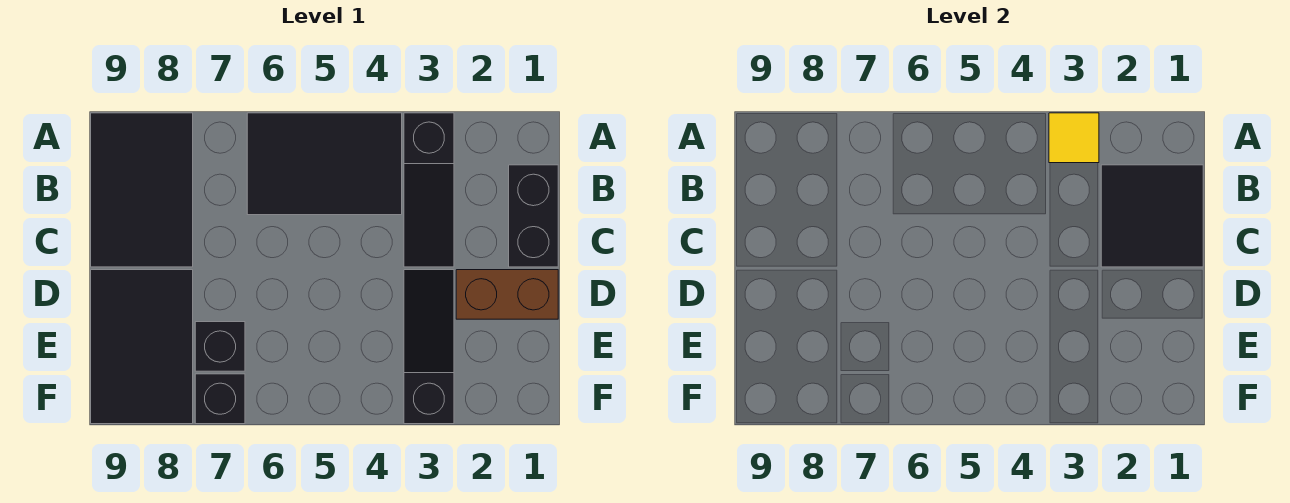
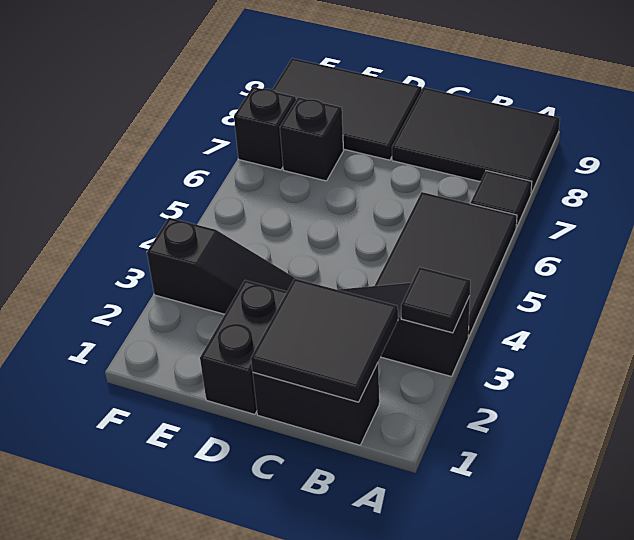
yellow 1x1 tile [1049,113,1099,163] -> black 1x1 tile [401,267,470,333]
none -> black 1x1 tile [471,171,532,227]
brown 1x2 brick [456,270,558,319] -> black 1x2 brick [200,280,287,414]

